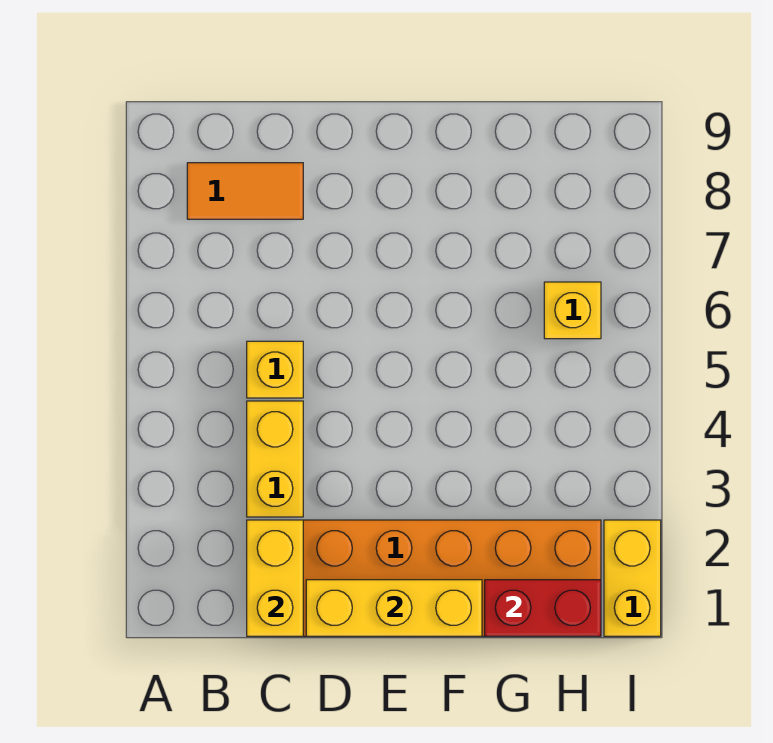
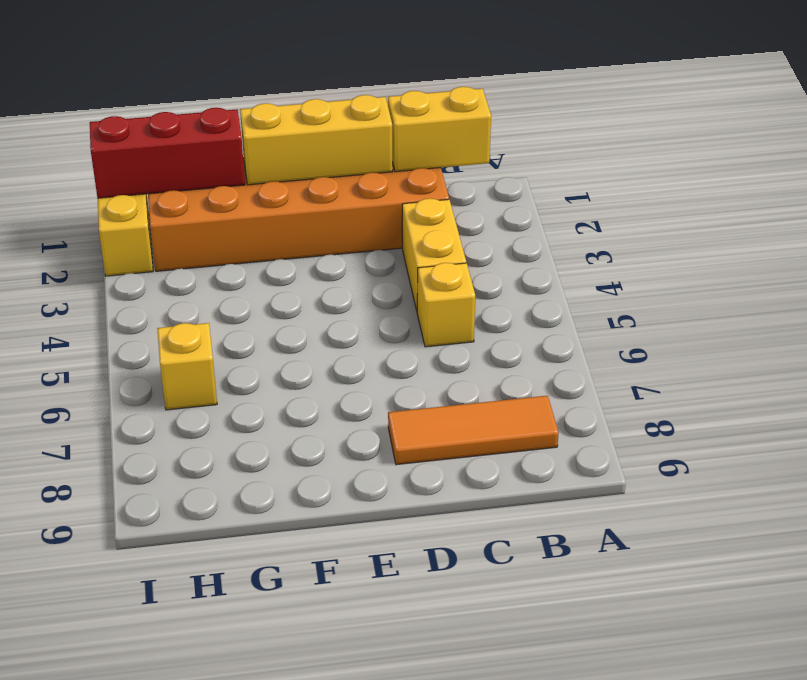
orange 1x2 tile [187,163,303,219] -> orange 1x3 tile [388,396,559,465]
yellow 1x2 brick [247,520,303,636] -> yellow 1x2 brick turned to [388,87,491,172]
red 1x2 brick [485,580,601,636] -> red 1x3 brick [90,108,245,198]

